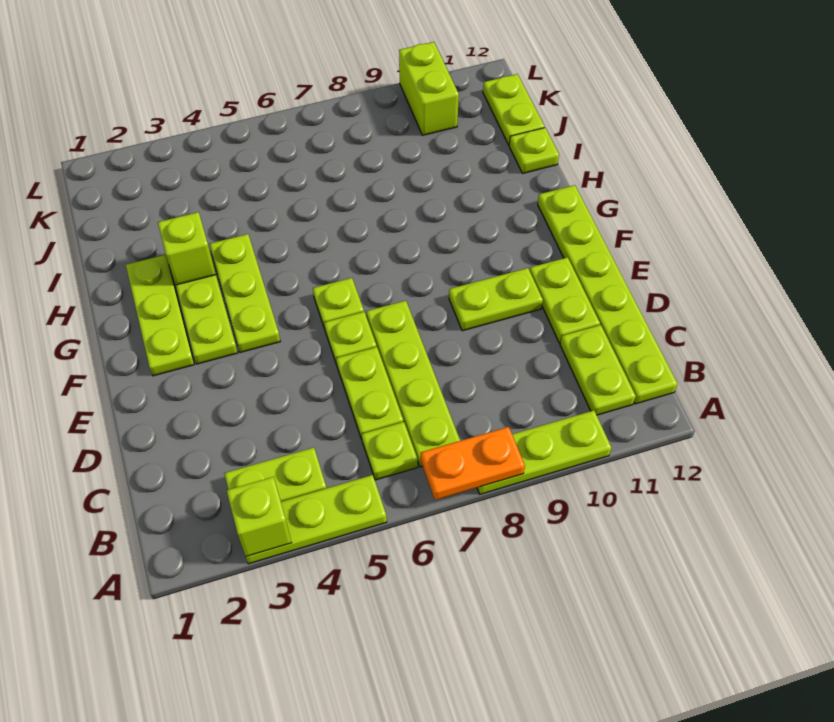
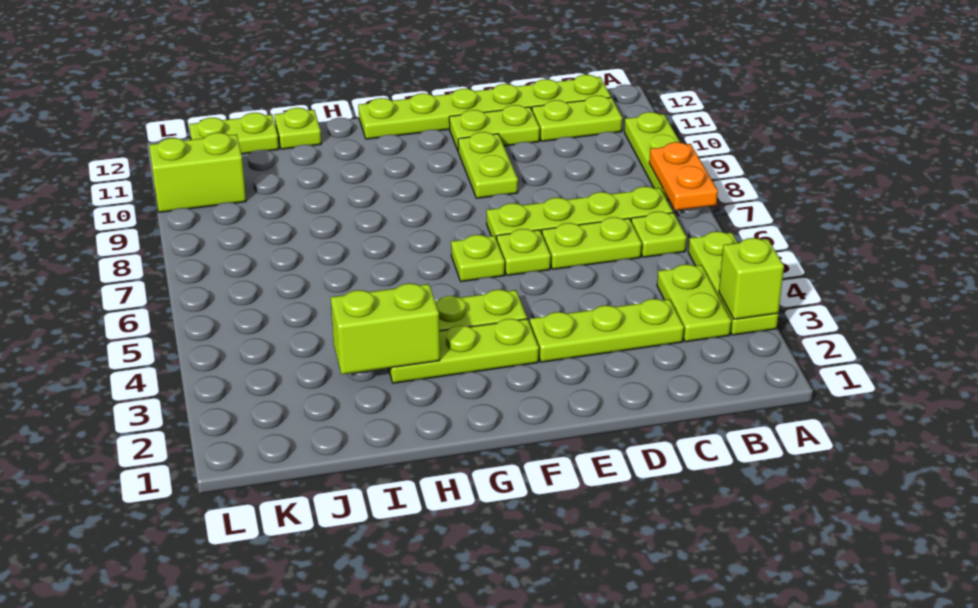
lime 1x3 plate [126,255,194,376] -> lime 1x3 plate moved to [530,299,684,362]
lime 1x1 brick [158,212,216,285] -> lime 1x2 brick [331,283,440,374]

